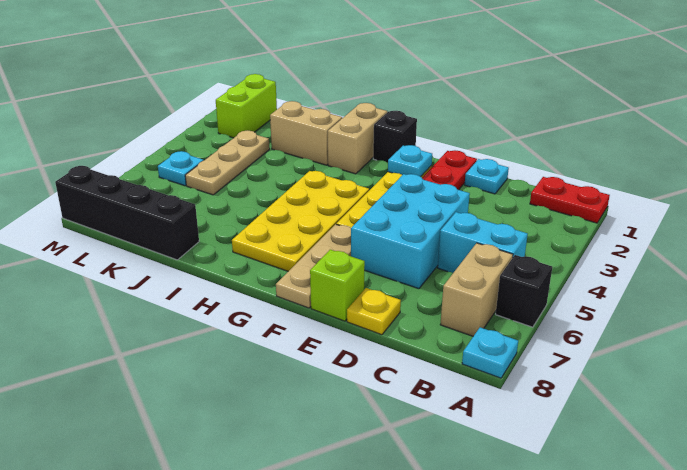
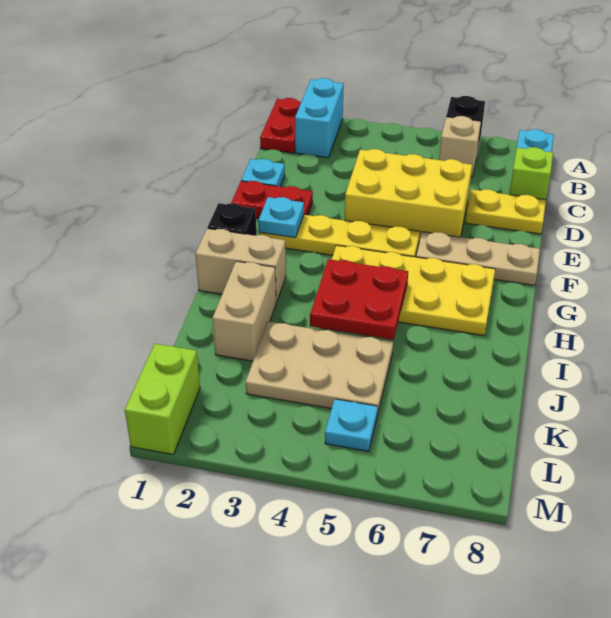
cyan 1x2 brick [438,212,528,273] -> cyan 1x2 brick moved to [295,78,344,158]
tan 1x2 brick [440,243,513,336] -> tan 1x1 brick [439,116,481,177]
cyan 2x3 brick [351,174,470,289] -> yellow 2x3 brick [345,149,472,242]
yellow 1x1 plate [347,288,401,335] -> yellow 1x2 plate [465,189,546,234]
lime 1x1 brick [310,250,365,321] -> lime 1x1 brick moved to [509,147,553,200]
none -> red 2x2 plate [310,259,408,340]
black 1x4 brick [55,166,199,260] -> none
tan 1x3 plate [185,130,270,195] -> tan 2x3 plate [246,322,393,416]
lime 1x2 brick [216,74,277,138] -> lime 1x2 brick turned to [125,344,200,454]

